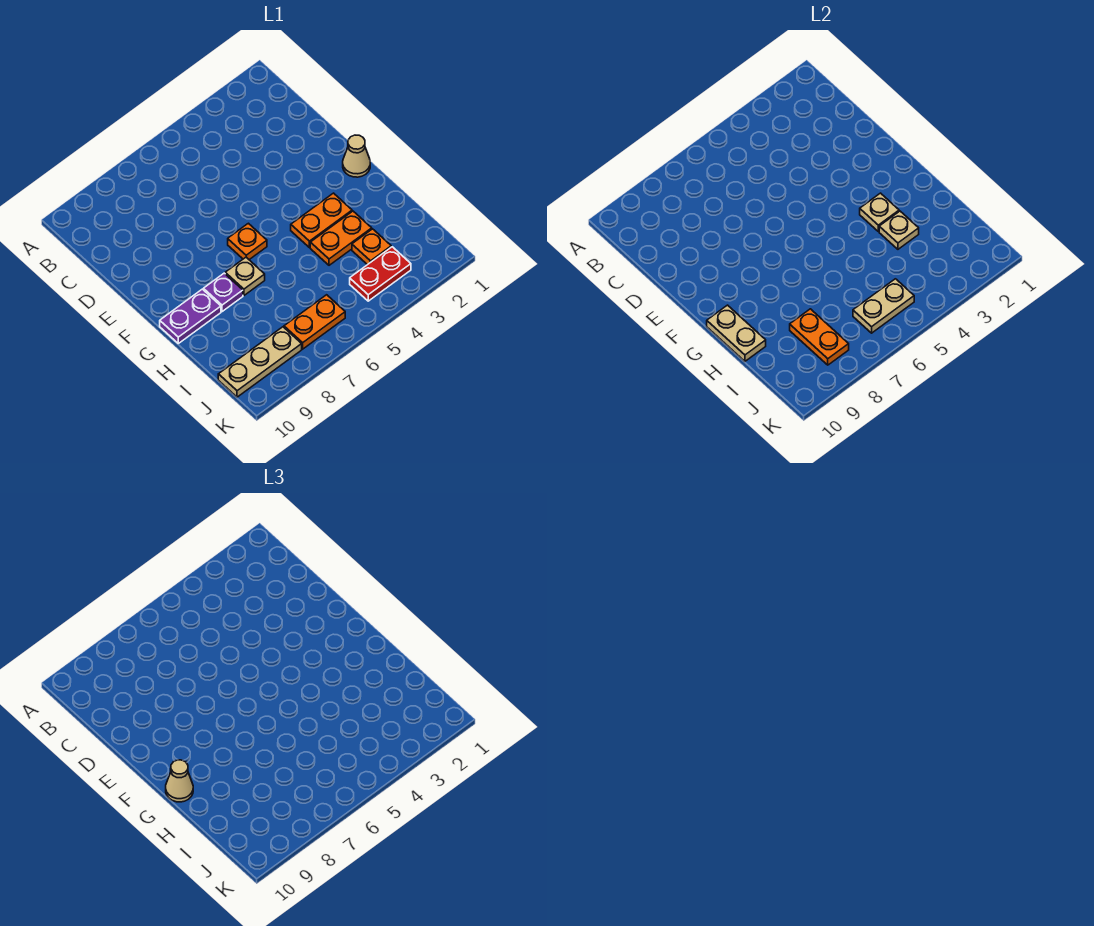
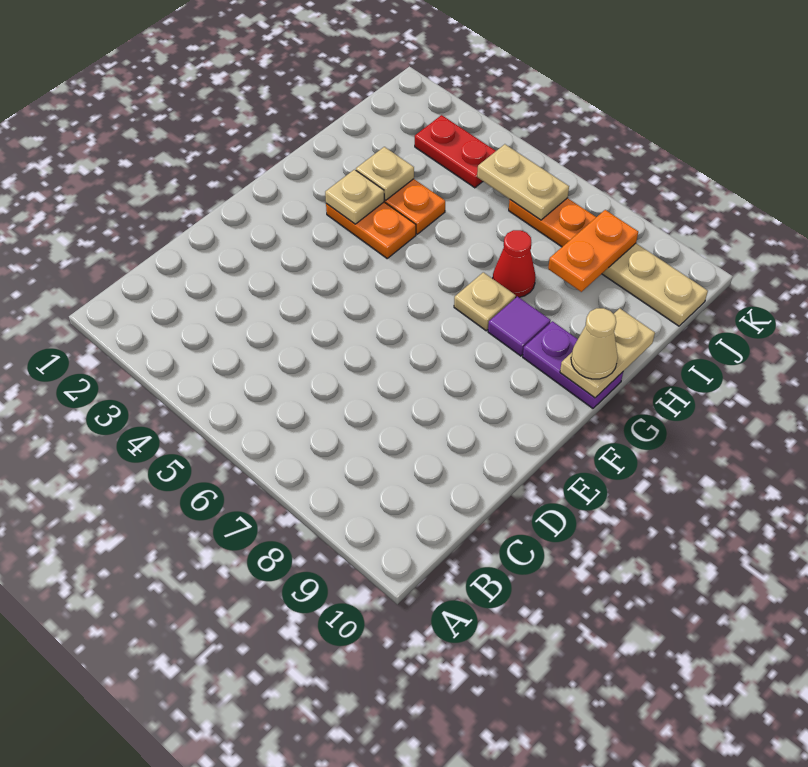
tan 1x1 cone [343,135,370,177] -> none
orange 1x1 plate [228,223,267,260] -> none
purple 1x1 plate [203,273,243,312] -> purple 1x1 tile [488,297,551,356]
none -> red 1x1 cone [493,230,536,297]
orange 1x1 plate [352,229,391,265] -> none

